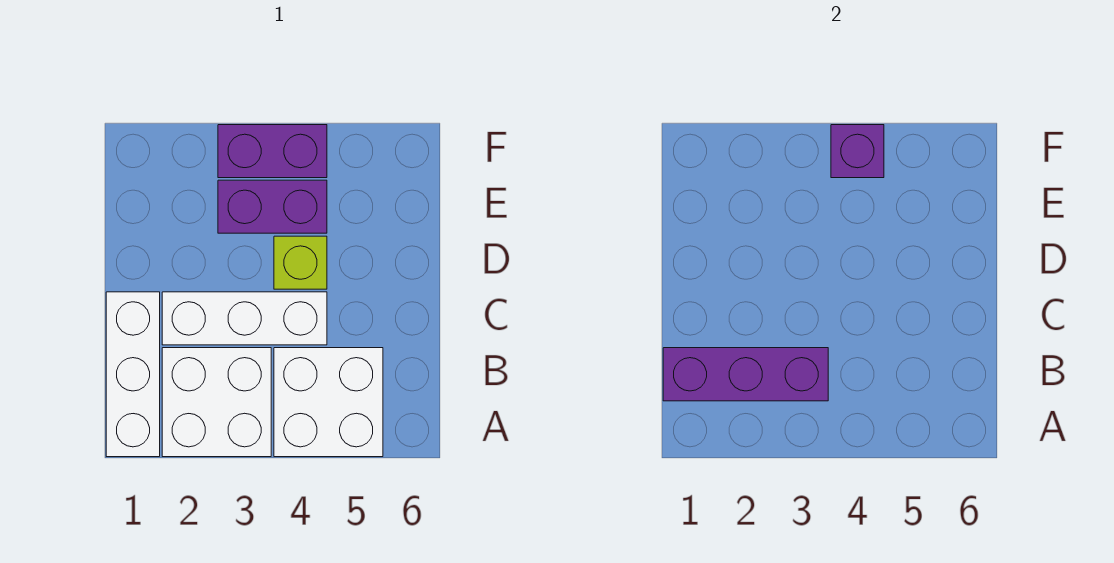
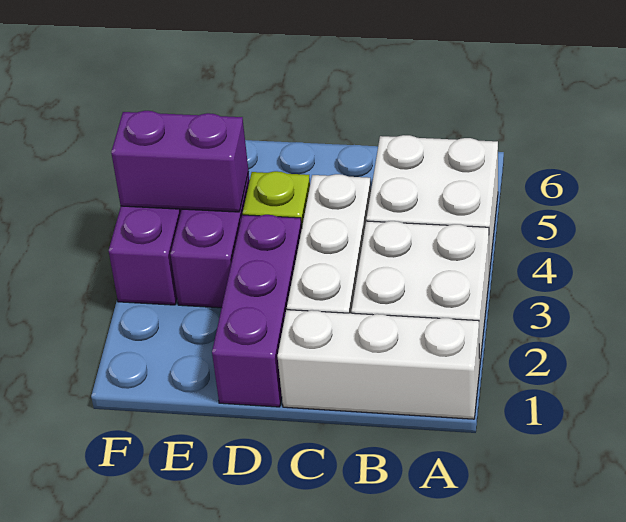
purple 1x3 brick [663,348,828,401] -> purple 1x3 brick moved to [212,215,302,407]
purple 1x1 brick [831,125,884,178] -> purple 1x2 brick [111,111,249,212]

